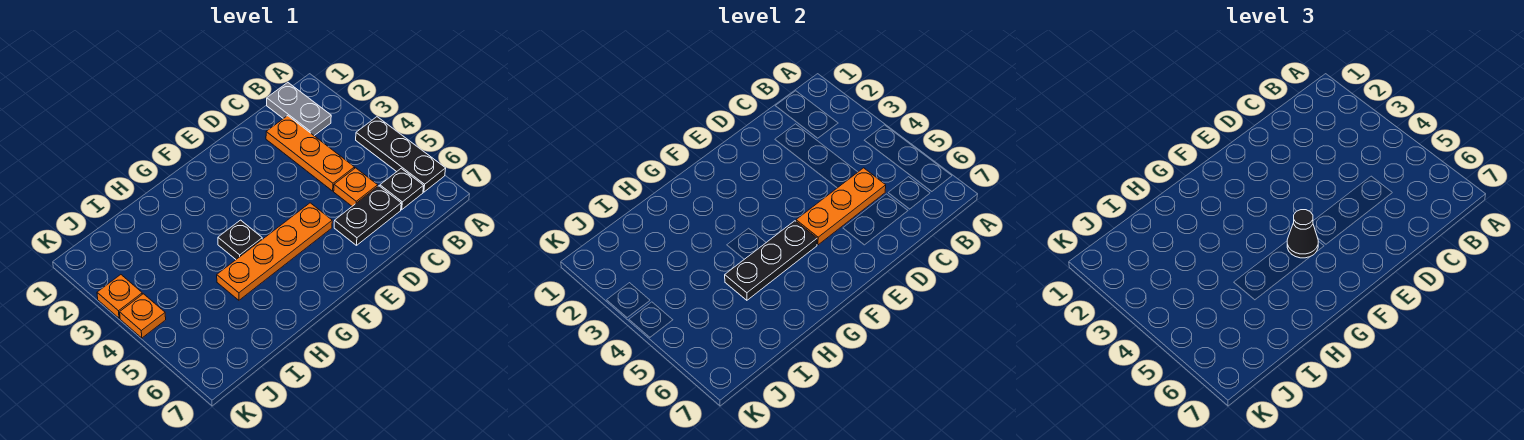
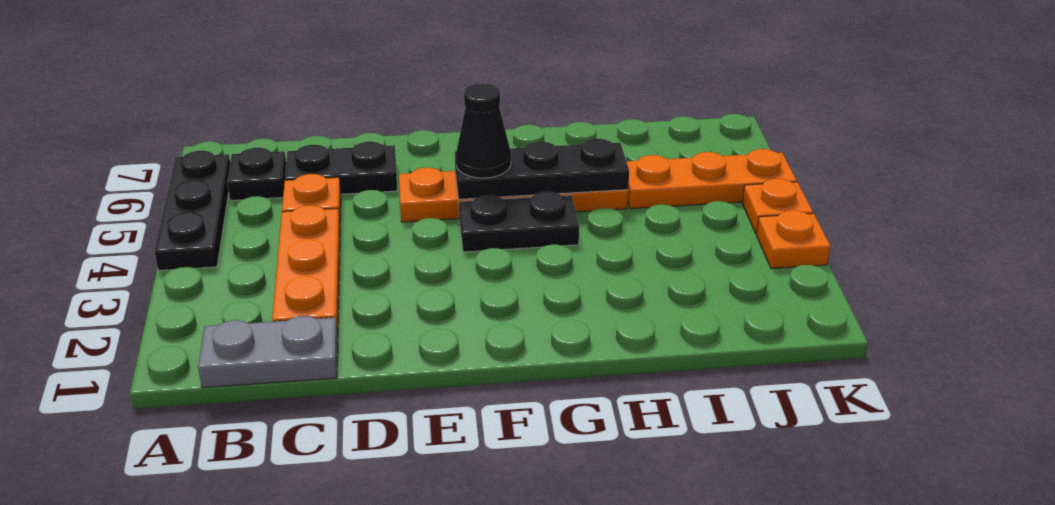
grey 1x2 plate [267,83,331,136] -> grey 1x2 plate turned to [198,316,338,388]
orange 1x3 plate [796,168,886,245] -> orange 1x3 plate moved to [627,149,797,209]
black 1x1 plate [218,220,262,259] -> black 1x2 plate [459,192,579,252]

